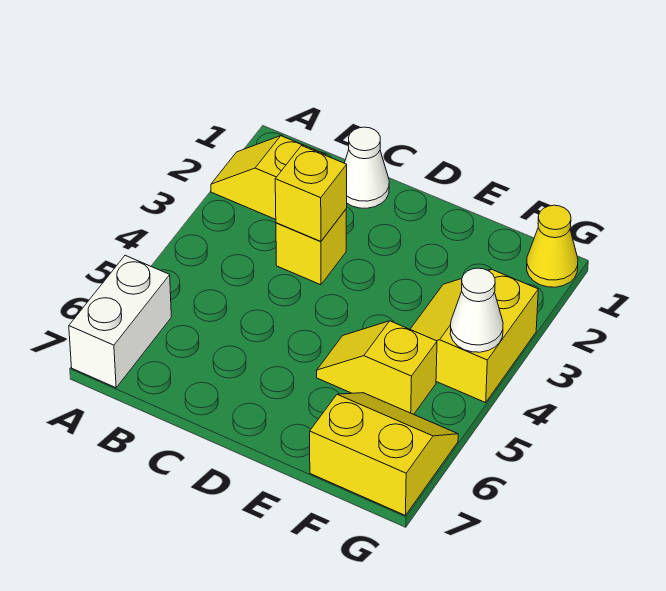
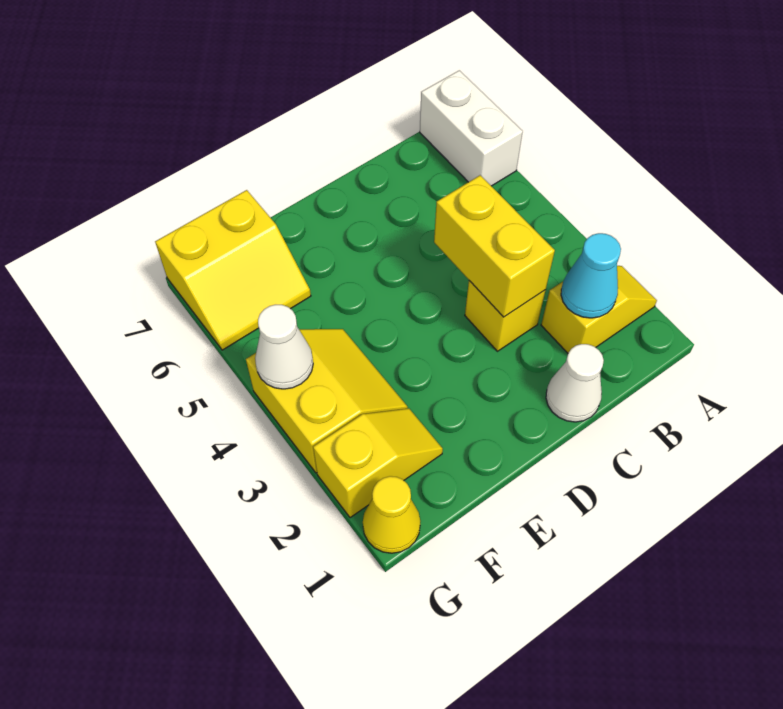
none -> cyan 1x1 cone [561,233,621,318]
yellow 1x1 brick [275,146,347,241] -> yellow 1x2 brick [434,175,555,317]
yellow 1x2 slope [317,321,437,414] -> yellow 1x2 slope moved to [313,408,443,518]

